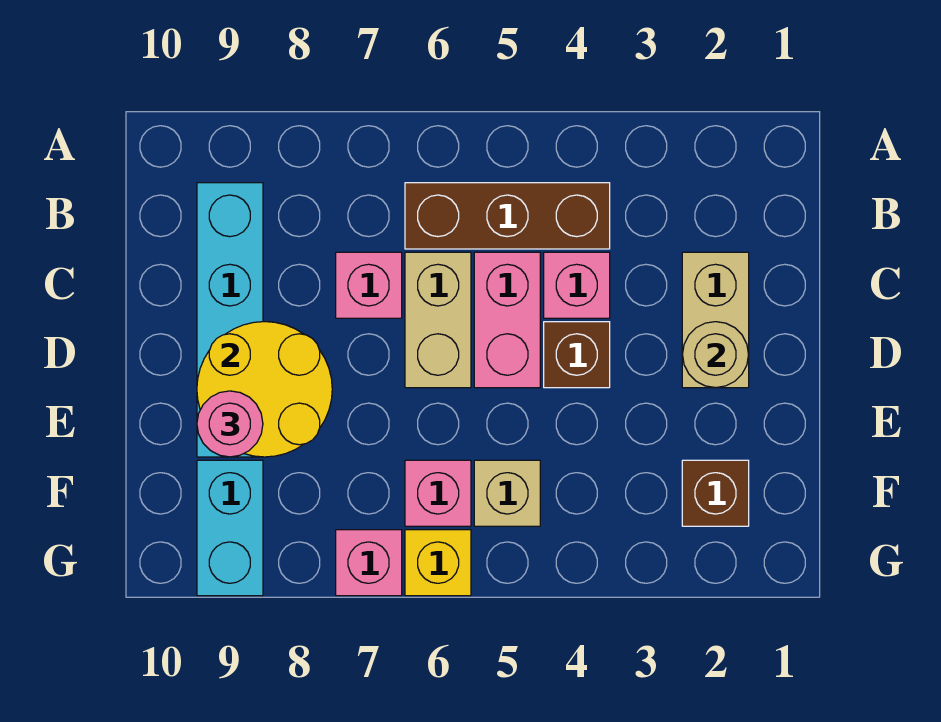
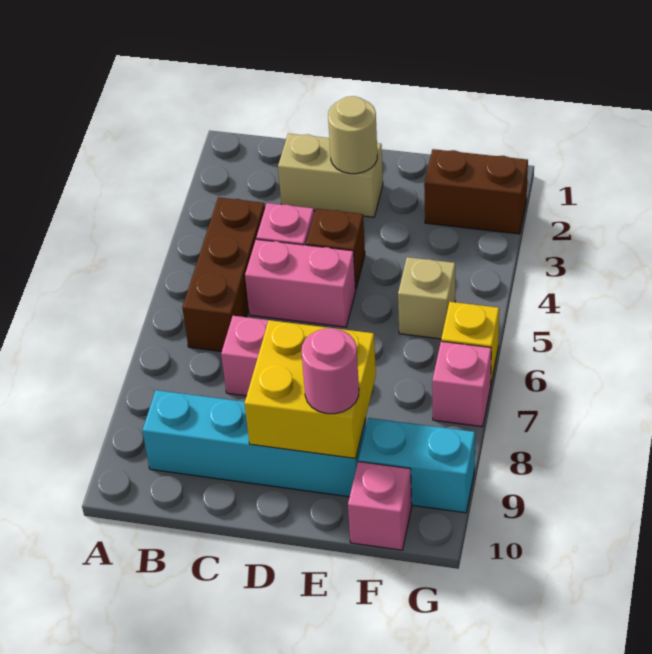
tan 1x2 brick [405,252,471,388] -> none
yellow 2x2 round brick [197,322,332,457] -> yellow 2x2 brick [245,320,376,459]
brown 1x1 brick [682,460,749,526] -> brown 1x2 brick [424,149,528,234]
pink 1x1 brick [405,460,471,526] -> pink 1x1 brick moved to [348,461,412,550]

